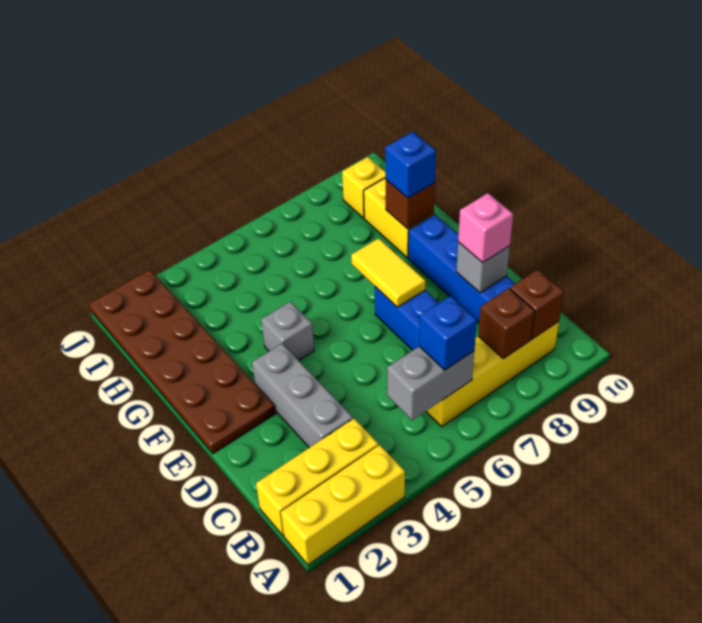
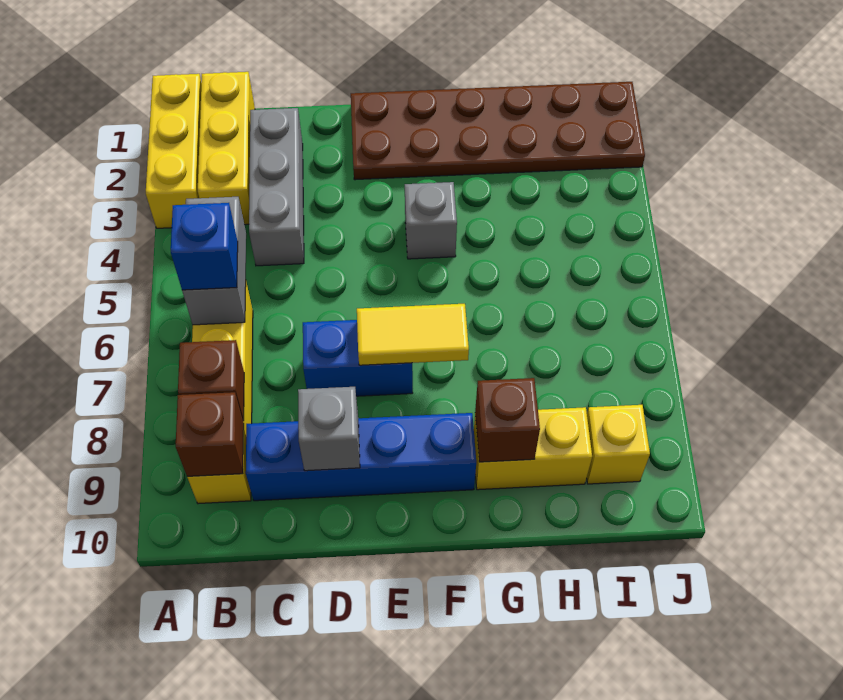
grey 1x3 brick [252,344,353,448] -> grey 1x3 brick turned to [249,108,304,266]
pink 1x1 brick [458,193,513,263] -> none
blue 1x1 brick [385,132,436,198] -> none

